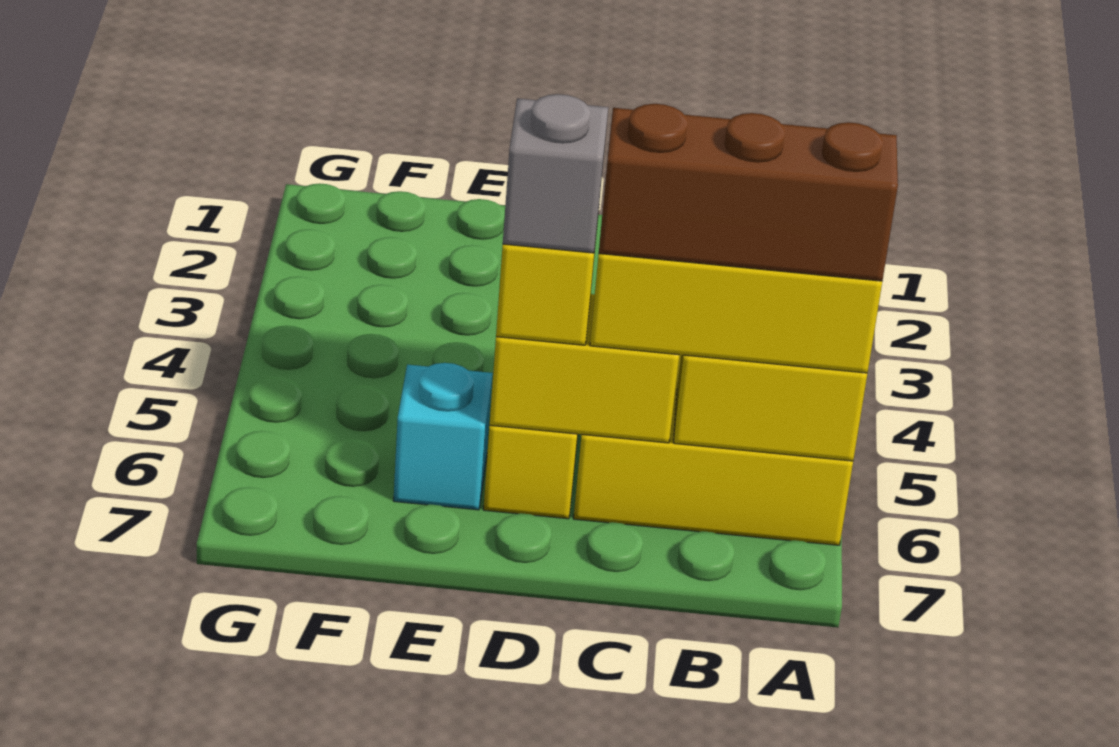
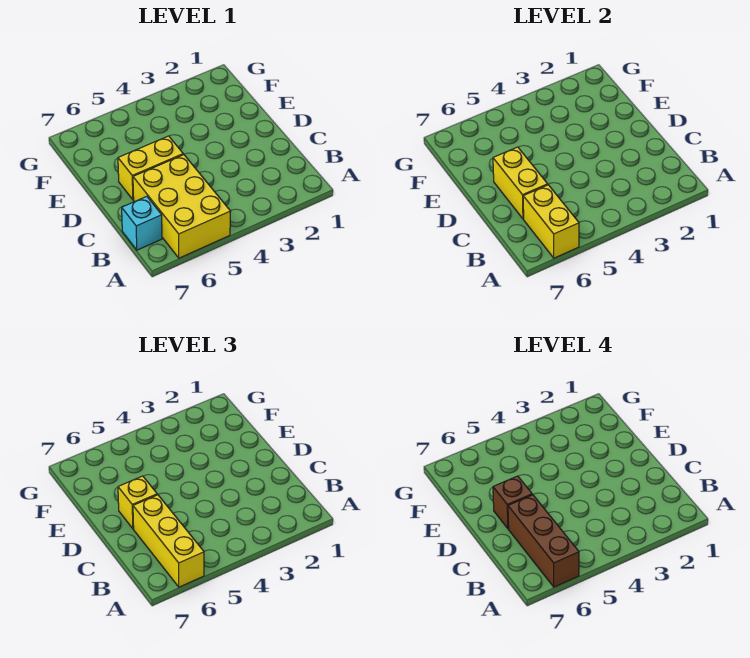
grey 1x1 brick [503,94,608,253] -> brown 1x1 brick [493,476,532,529]
cyan 1x1 brick [393,363,493,510] -> cyan 1x1 brick moved to [122,196,162,250]

